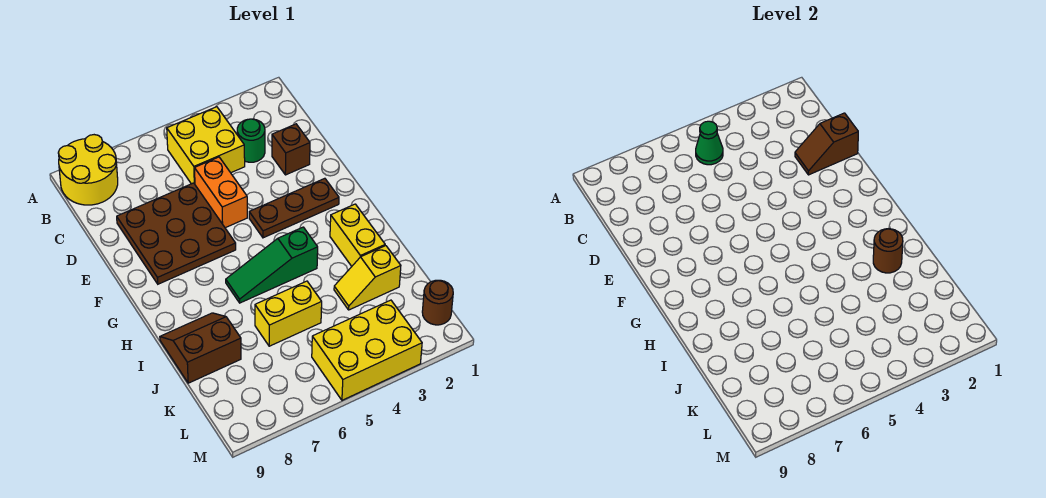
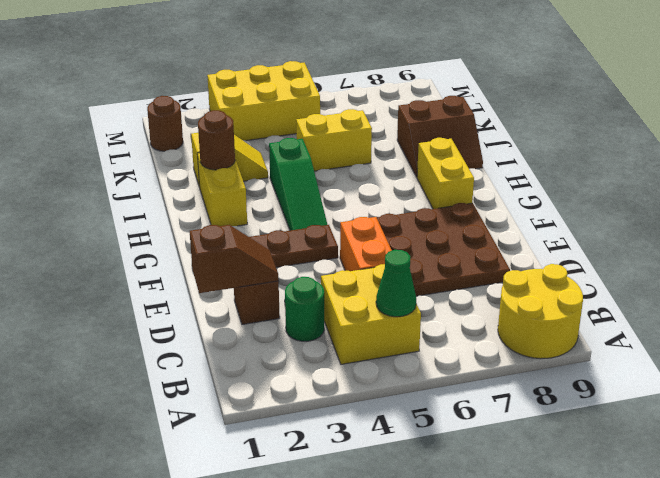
none -> yellow 1x2 brick [417,138,474,209]
green 1x3 slope [226,227,318,303] -> green 1x3 slope turned to [269,138,328,231]

